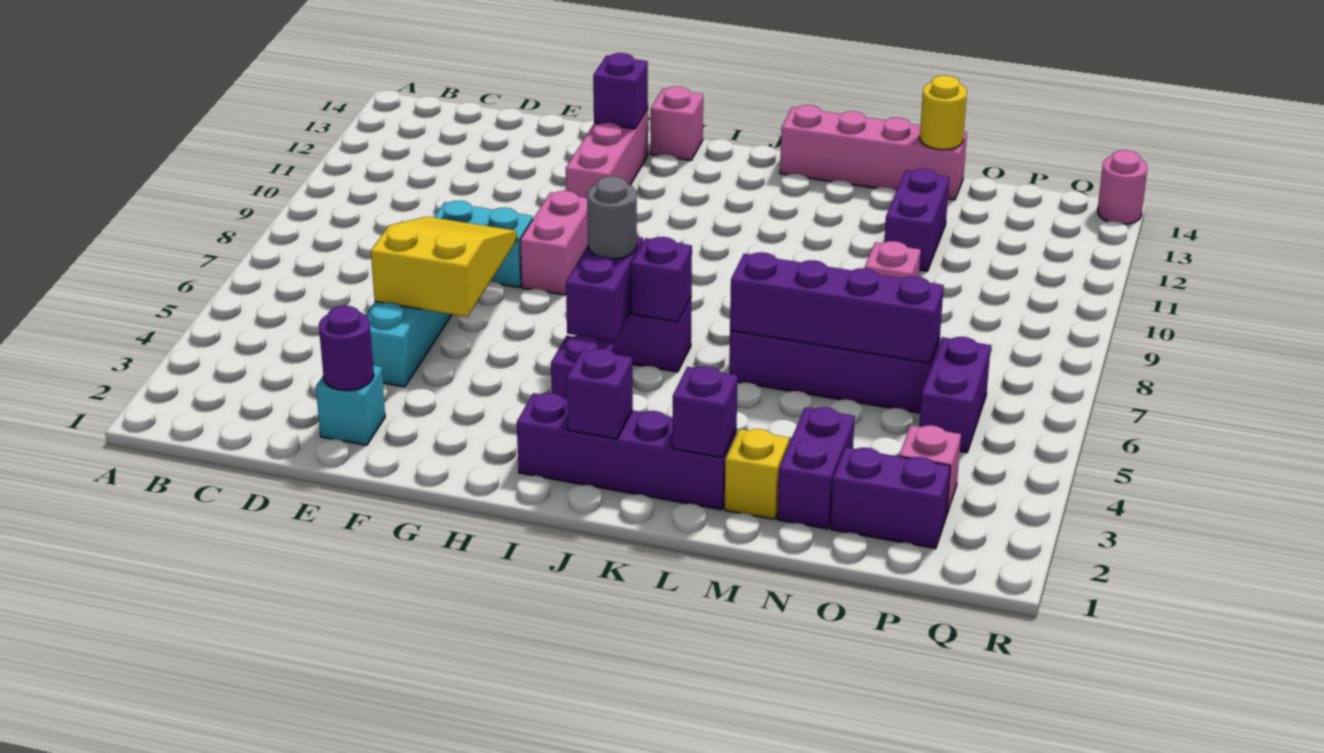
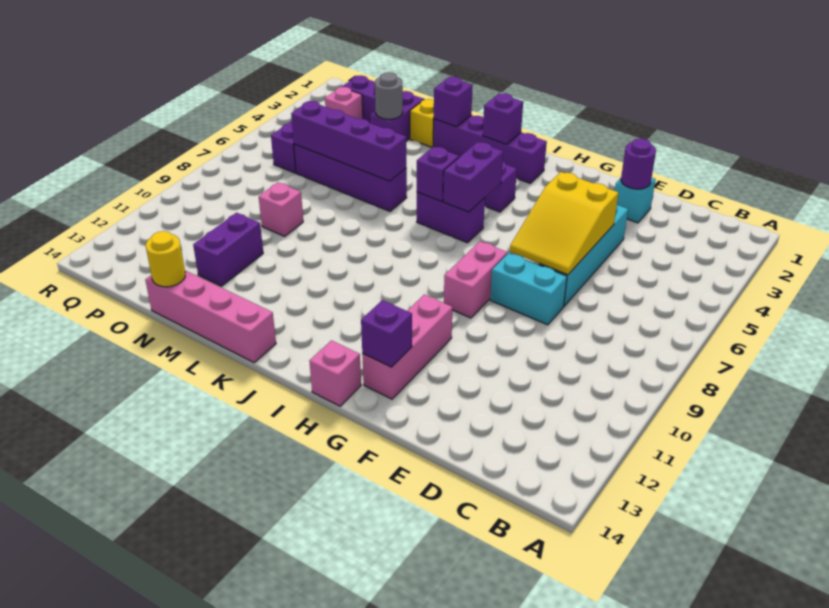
grey 1x1 round brick [587,176,637,259] -> grey 1x1 round brick moved to [375,72,403,119]
pink 1x1 round brick [1098,150,1147,224] -> none

